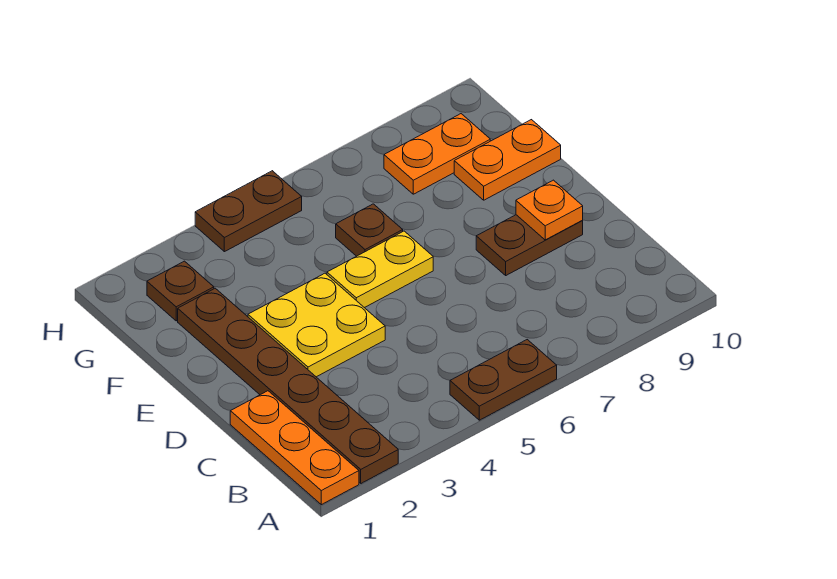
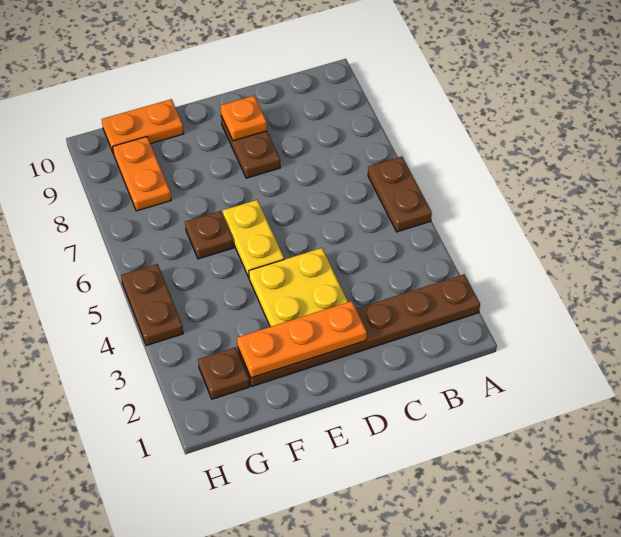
orange 1x3 plate [230,391,359,505] -> orange 1x3 plate moved to [237,301,367,378]
orange 1x2 plate [454,120,561,200] -> orange 1x2 plate turned to [102,99,184,154]

